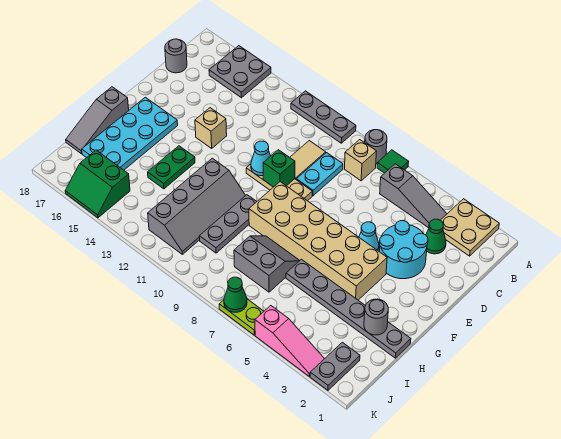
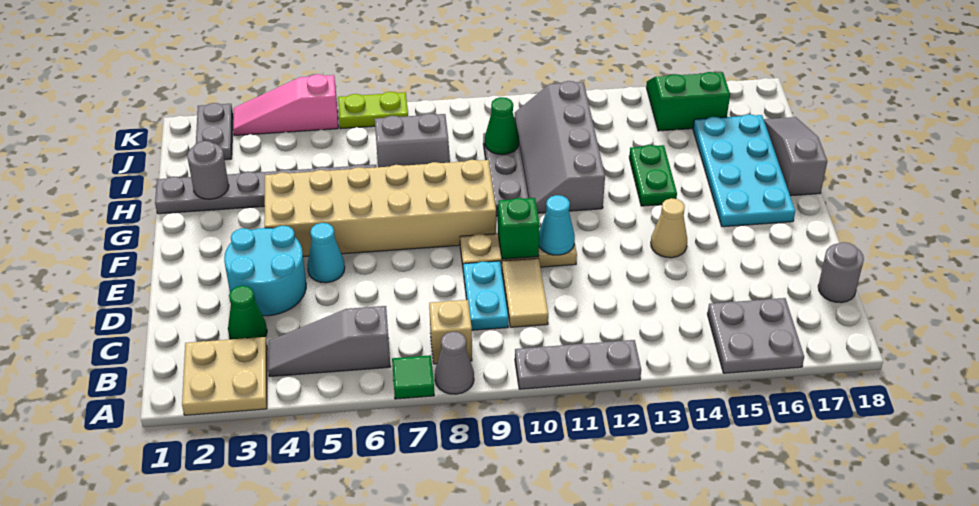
grey 1x1 round brick [364,130,387,164] -> grey 1x1 cone [435,332,474,394]
tan 1x1 brick [195,108,227,148] -> tan 1x1 cone [651,198,687,258]
green 1x1 cone [224,277,247,312] -> green 1x1 cone moved to [485,97,519,154]

